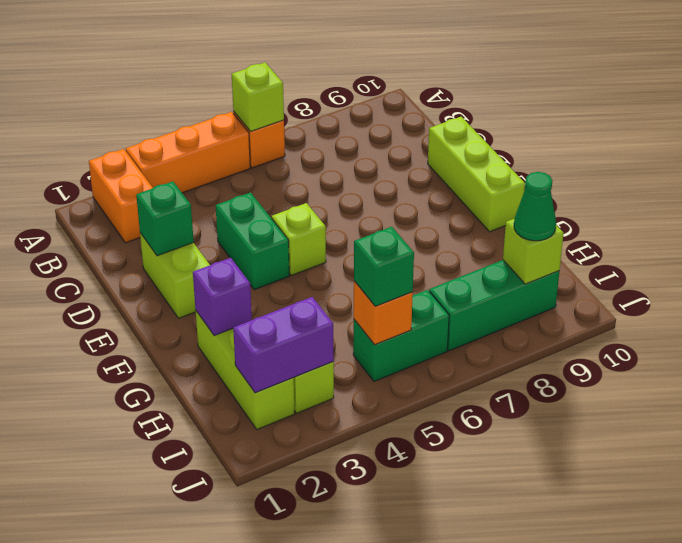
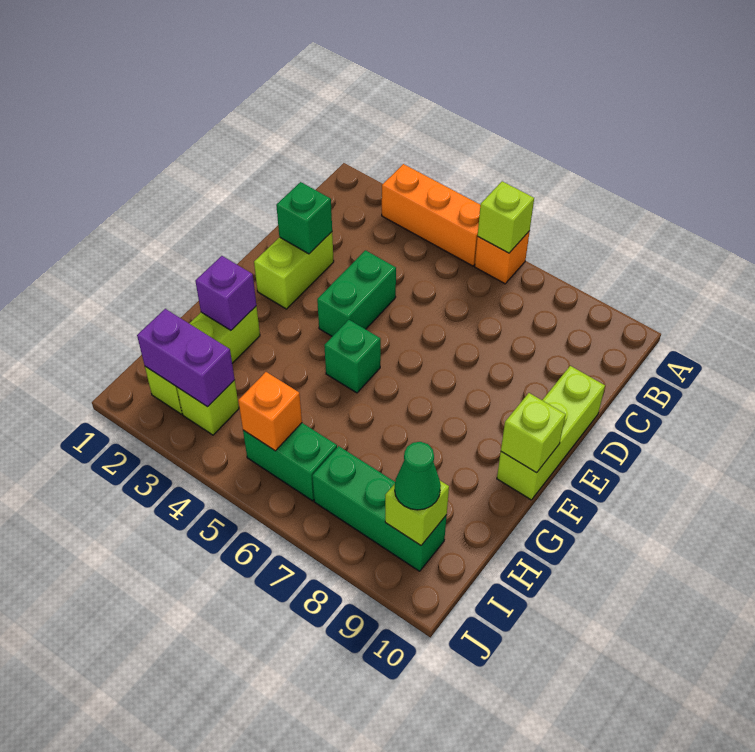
orange 1x2 brick [89,149,153,243] -> none
lime 1x1 brick [272,203,326,276] -> lime 1x1 brick moved to [501,393,566,473]
green 1x1 brick [354,227,414,306] -> green 1x1 brick moved to [324,320,381,393]

